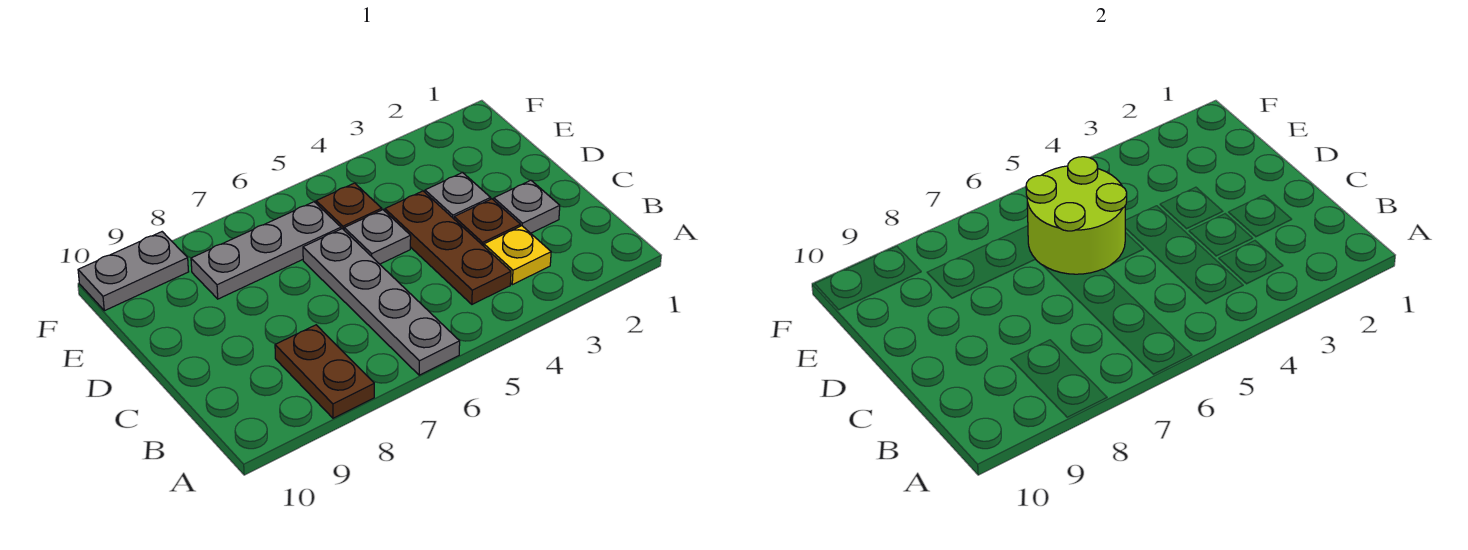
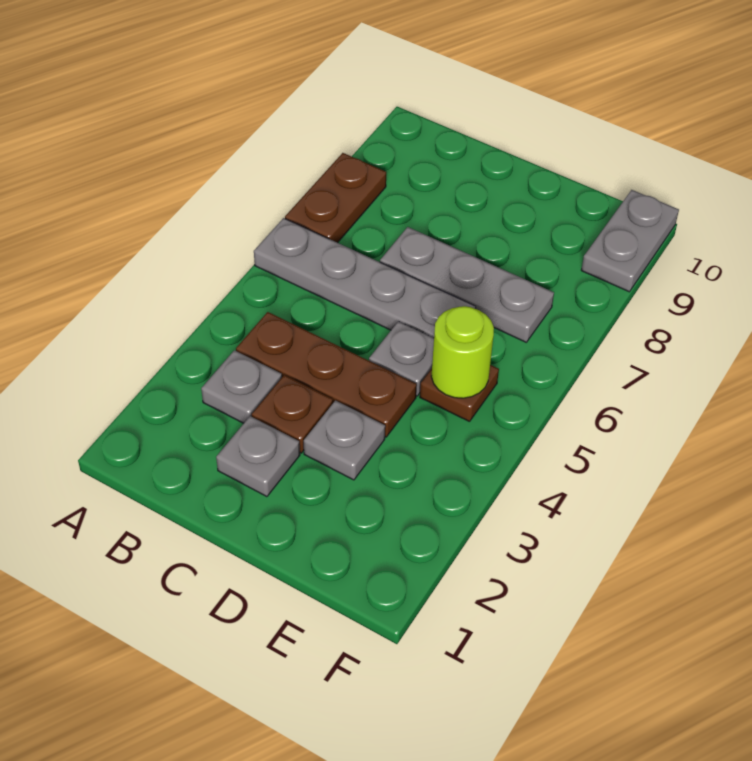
brown 1x2 plate [275,325,374,418] -> brown 1x2 plate turned to [285,153,386,243]
yellow 1x1 plate [484,226,551,285] -> grey 1x1 plate [201,350,282,423]
lime 2x2 round brick [1026,157,1127,274] -> lime 1x1 round brick [431,306,494,398]
grey 1x3 plate [191,202,341,299] -> grey 1x3 plate turned to [380,227,554,342]

